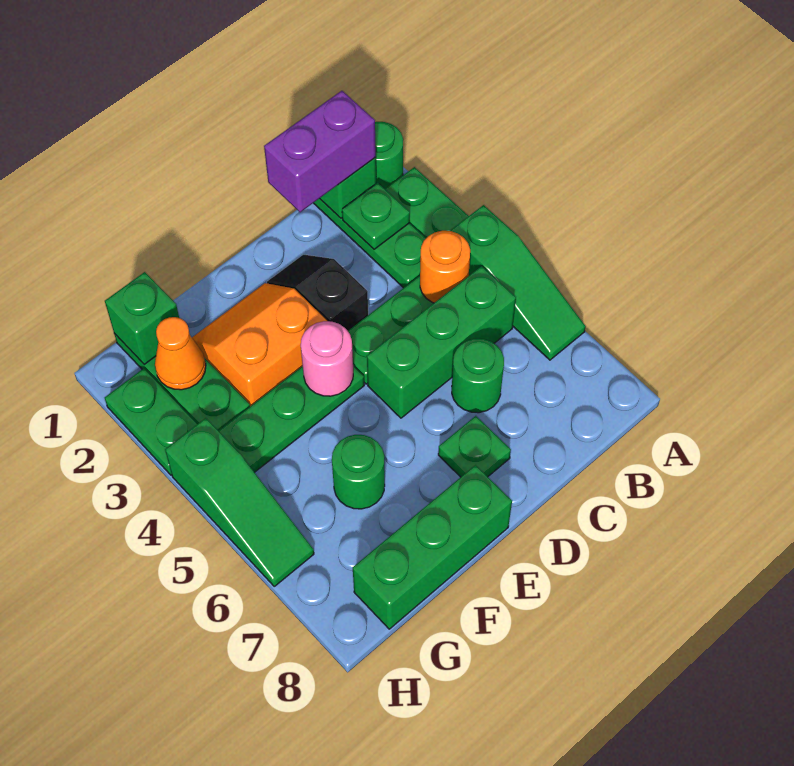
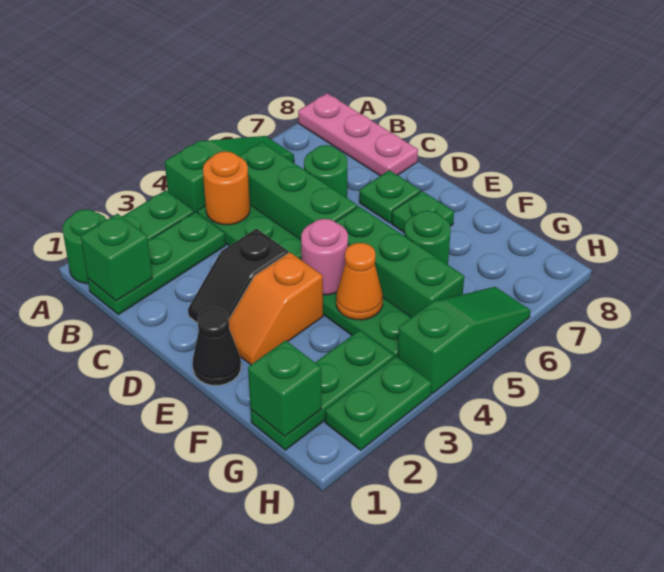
none -> pink 1x3 plate [298,93,418,176]
purple 1x2 brick [264,91,376,212] -> none
green 1x1 plate [342,183,410,249] -> green 1x1 plate moved to [392,191,454,232]
none -> black 1x1 cone [193,307,241,385]
orange 2x2 slope [192,283,327,406] -> orange 1x2 slope [229,252,323,365]
green 1x3 brick [353,465,512,629] -> green 1x3 brick moved to [336,206,464,317]
orange 1x1 cone [155,317,206,390] -> orange 1x1 cone moved to [336,243,383,320]

